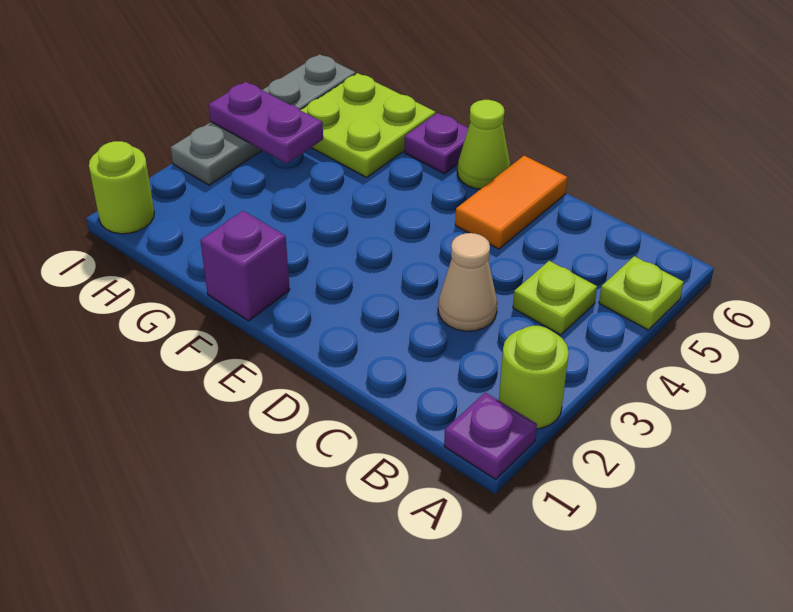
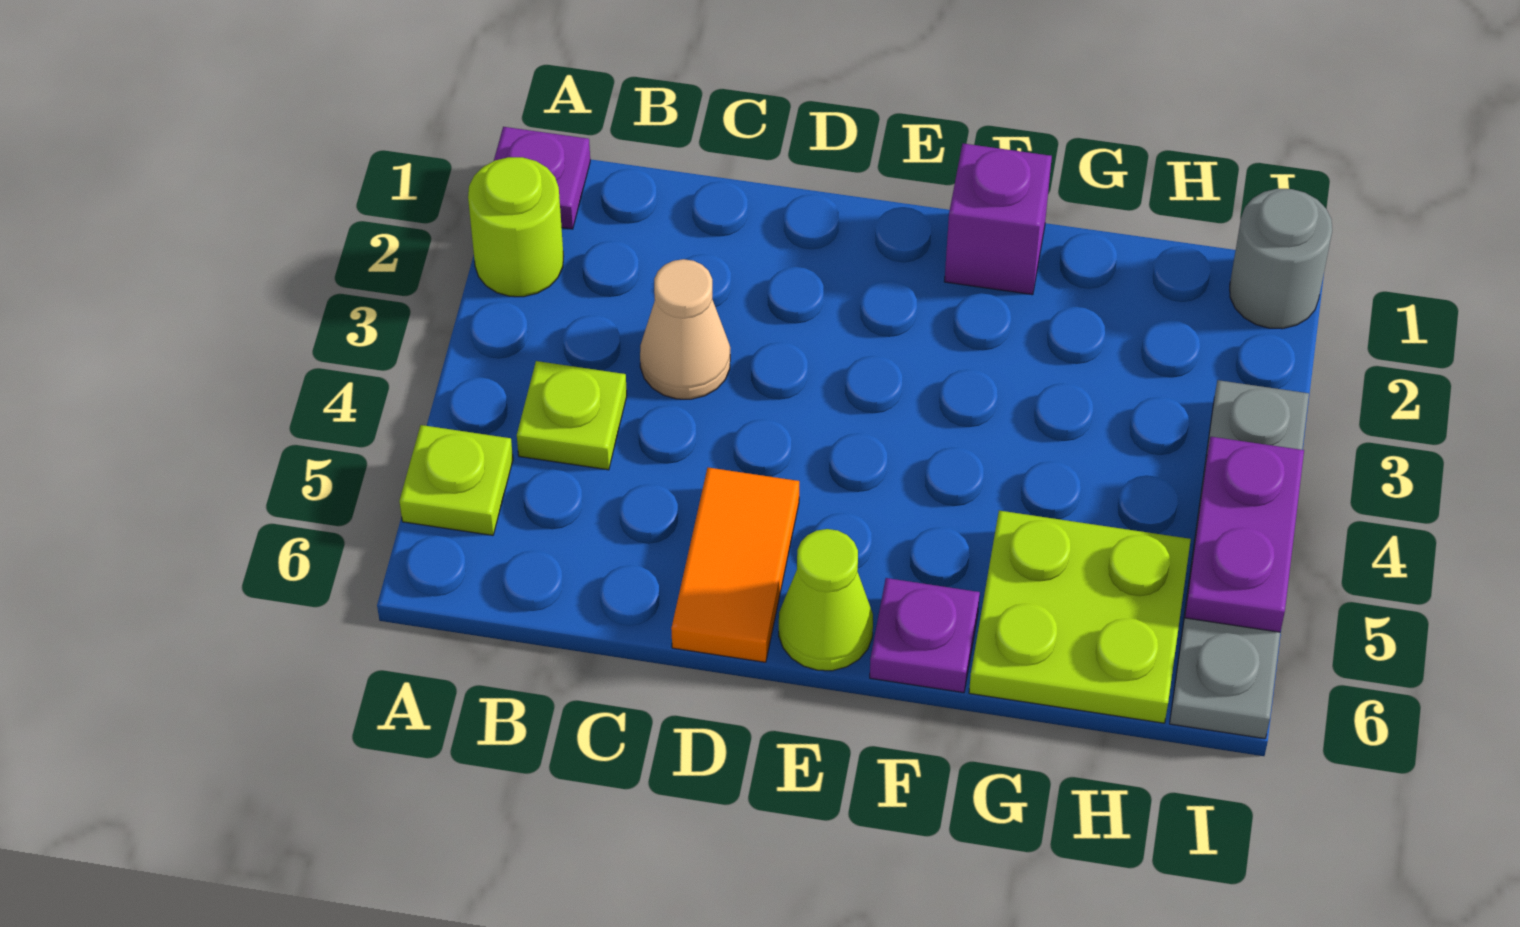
purple 1x2 plate [209,82,323,164] -> purple 1x2 plate turned to [1185,437,1304,632]
lime 1x1 round brick [89,141,154,234] -> grey 1x1 round brick [1230,189,1332,329]

